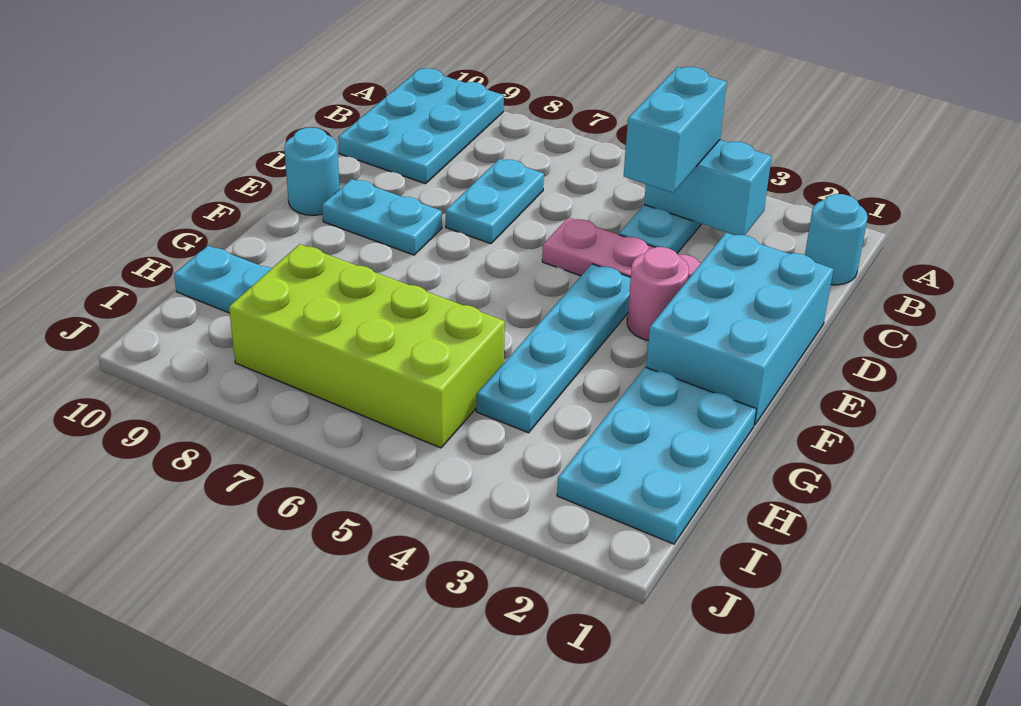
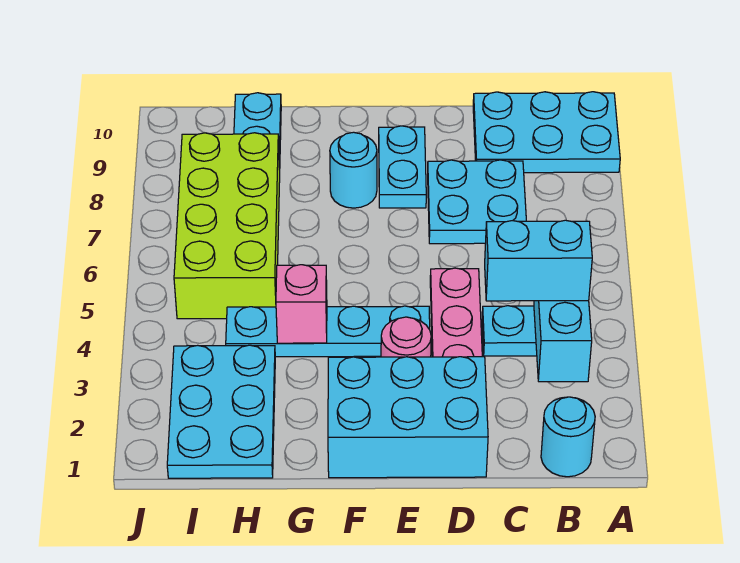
cyan 1x2 plate [446,159,544,244] -> cyan 2x2 plate [428,160,526,244]
cyan 1x1 round brick [284,127,340,215] -> cyan 1x1 round brick moved to [330,132,377,208]
cyan 2x3 plate [557,367,756,544] -> cyan 2x3 plate turned to [167,345,275,478]
none -> pink 1x1 brick [276,265,327,343]

